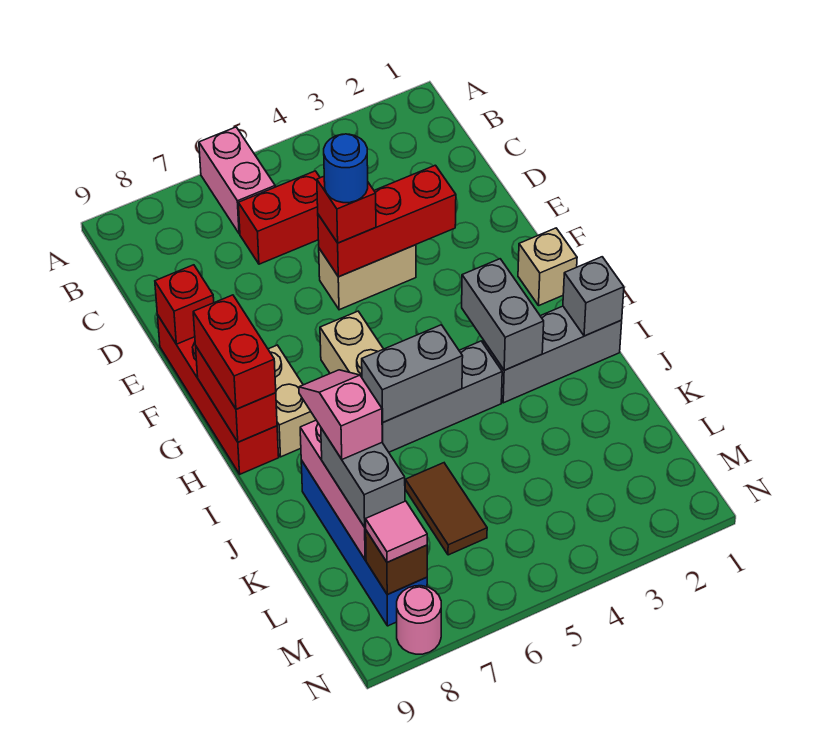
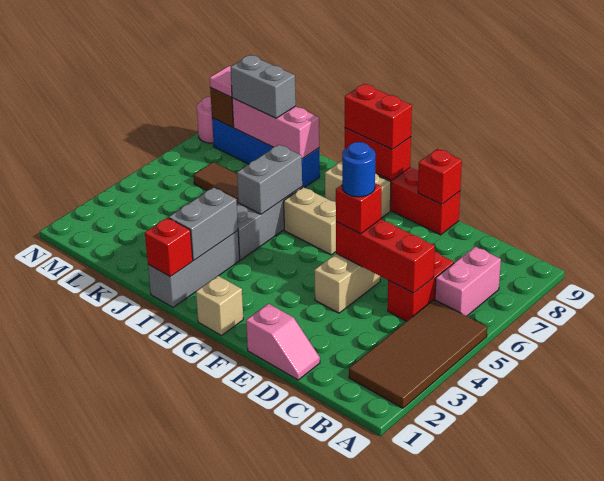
none -> brown 2x4 tile [349,300,487,408]
pink 1x2 brick [199,127,275,234] -> pink 1x2 brick turned to [435,247,501,316]
red 1x3 brick [318,165,456,277] -> red 1x3 brick turned to [336,219,435,293]
grey 1x2 brick [462,259,544,370] -> grey 1x2 brick turned to [169,187,238,260]
grey 1x1 brick [563,257,624,336] -> red 1x1 brick [145,218,193,277]
pink 1x2 slope [299,370,382,459] -> pink 1x2 slope moved to [246,304,320,380]

